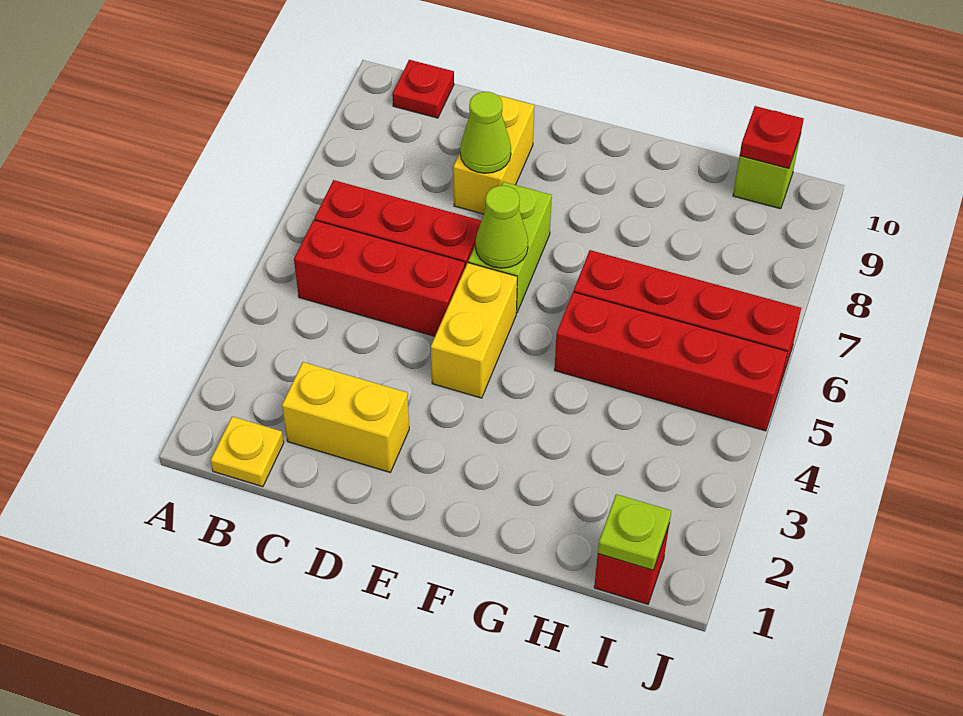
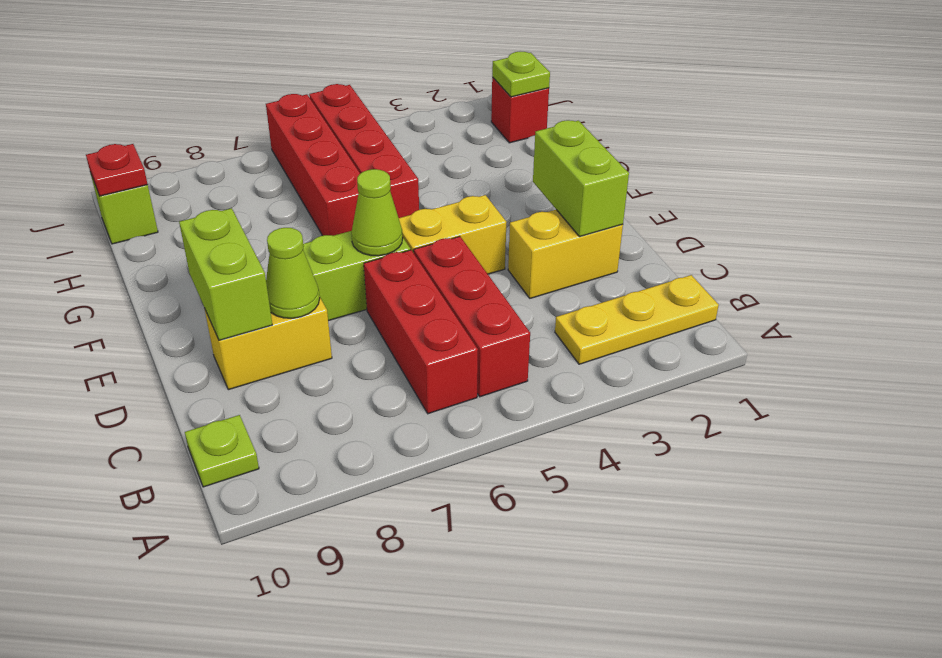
yellow 1x1 plate [211,417,284,487] -> yellow 1x3 plate [555,275,719,364]
red 1x1 plate [392,60,454,118] -> lime 1x1 plate [185,415,259,487]
yellow 1x2 brick [282,362,409,472] -> yellow 1x2 brick turned to [508,210,623,298]
none -> lime 1x2 brick [533,120,629,237]
none -> lime 1x2 brick [179,208,272,340]

